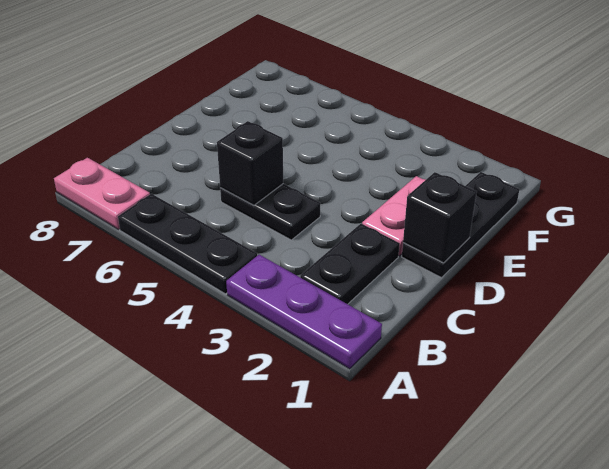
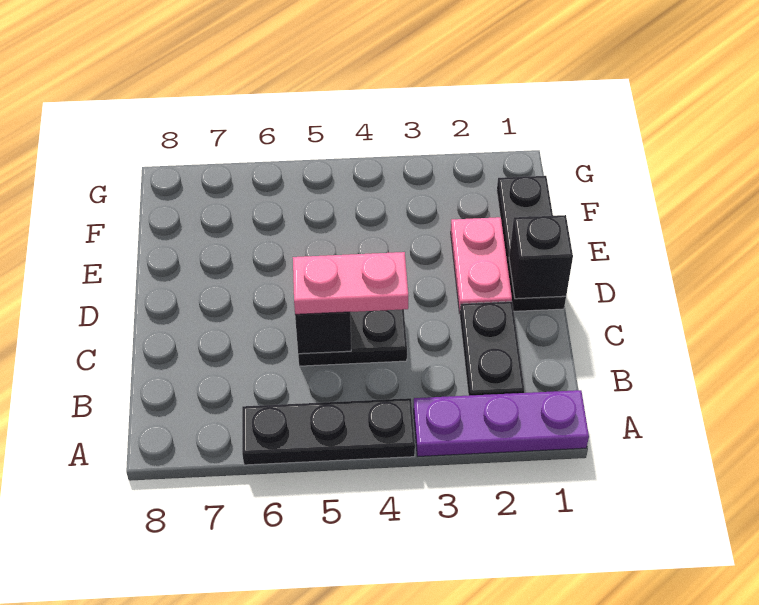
pink 1x2 plate [54,158,150,229] -> pink 1x2 plate moved to [293,252,408,314]

